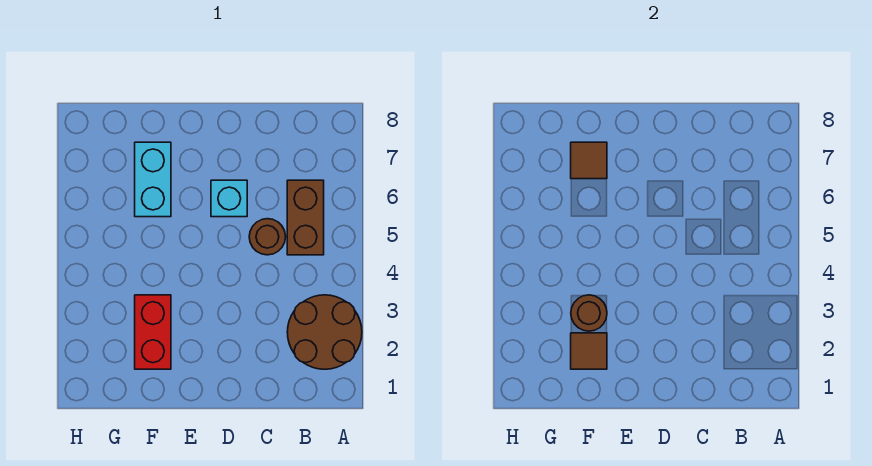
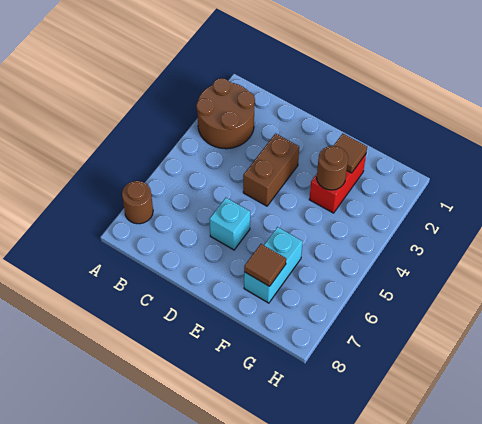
brown 1x2 brick [287,180,324,255] -> brown 1x2 brick moved to [243,134,299,206]
brown 1x1 round brick [249,219,286,255] -> brown 1x1 round brick moved to [122,181,153,224]

